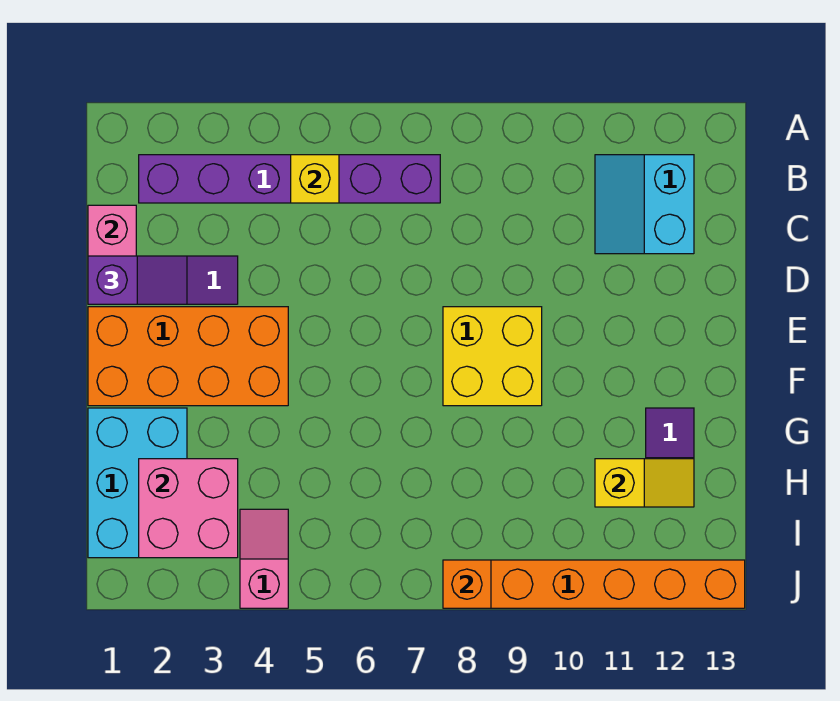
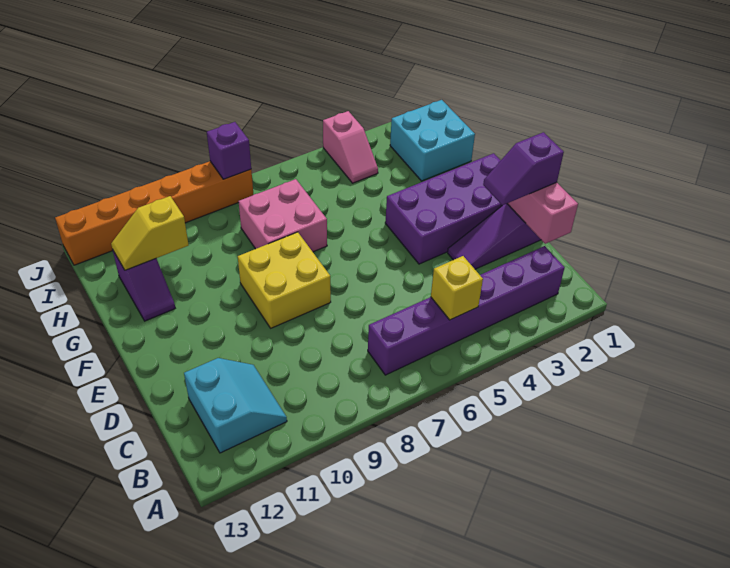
orange 2x4 brick [88,307,288,406] -> purple 2x4 brick [385,153,502,264]
cyan 2x3 brick [88,408,187,558] -> cyan 2x2 brick [390,100,475,181]
pink 2x2 brick [139,459,238,558] -> pink 2x2 brick moved to [238,179,327,252]
orange 1x1 brick [443,560,491,608] -> purple 1x1 brick [207,122,251,179]

